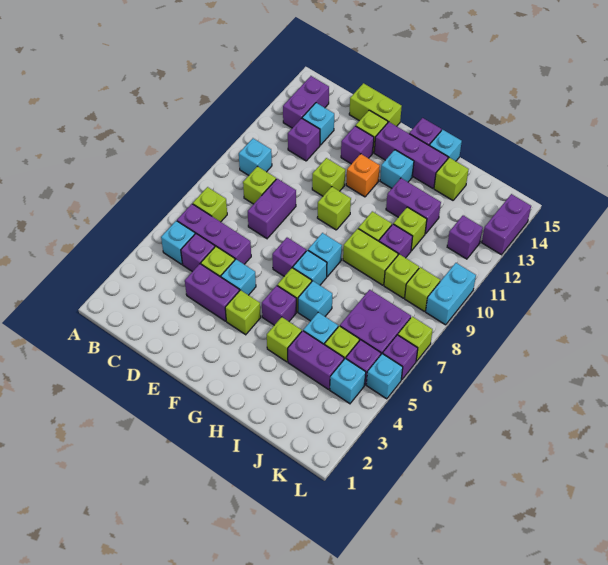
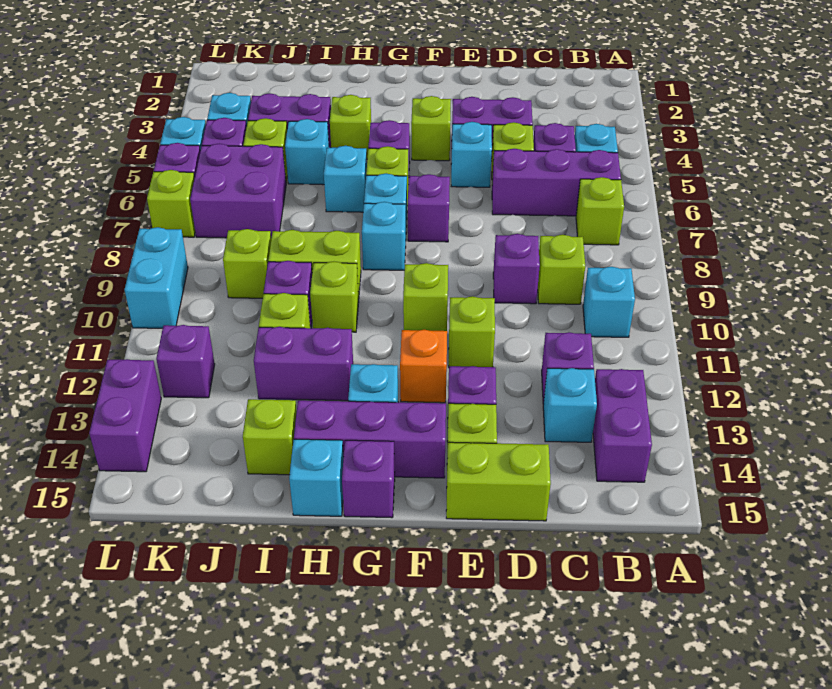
purple 1x2 brick [248,179,296,238] -> purple 1x1 brick [493,234,540,304]
lime 1x1 brick [405,267,440,312] -> none

